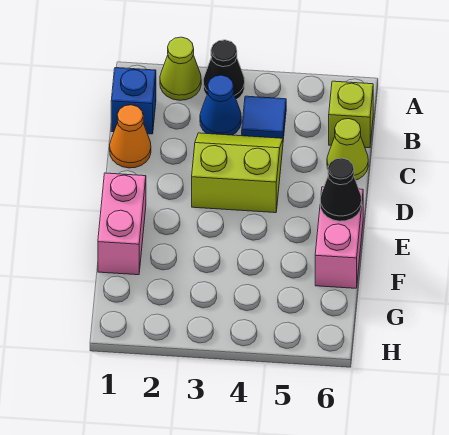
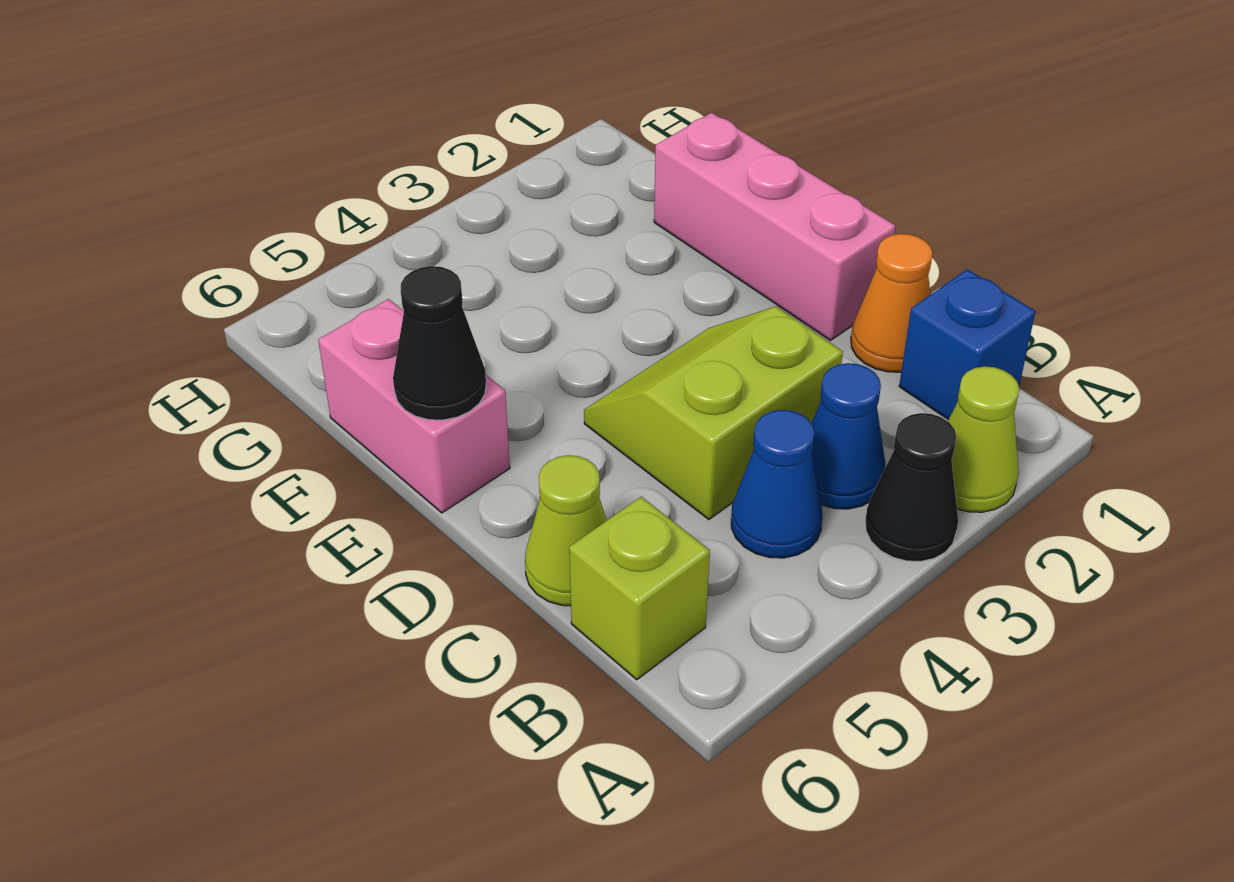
blue 1x1 tile [242,96,286,139] -> blue 1x1 cone [731,410,822,558]
lime 2x2 slope [192,133,283,213] -> lime 2x2 slope turned to [584,307,843,520]
pink 1x2 brick [98,173,146,275] -> pink 1x3 brick [654,113,895,340]

